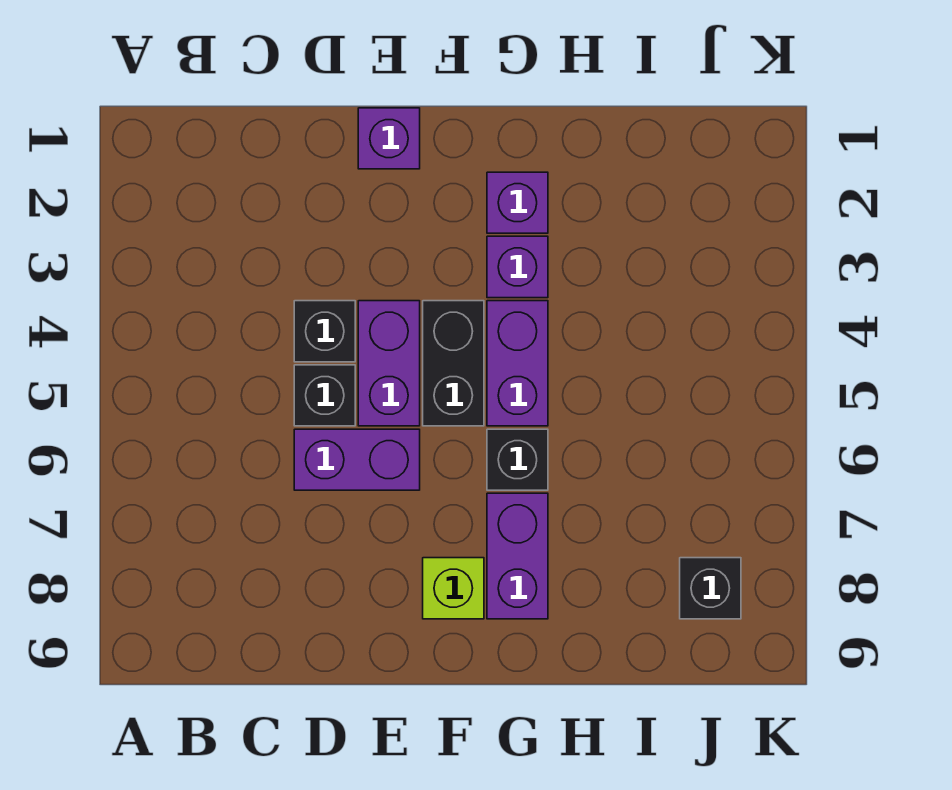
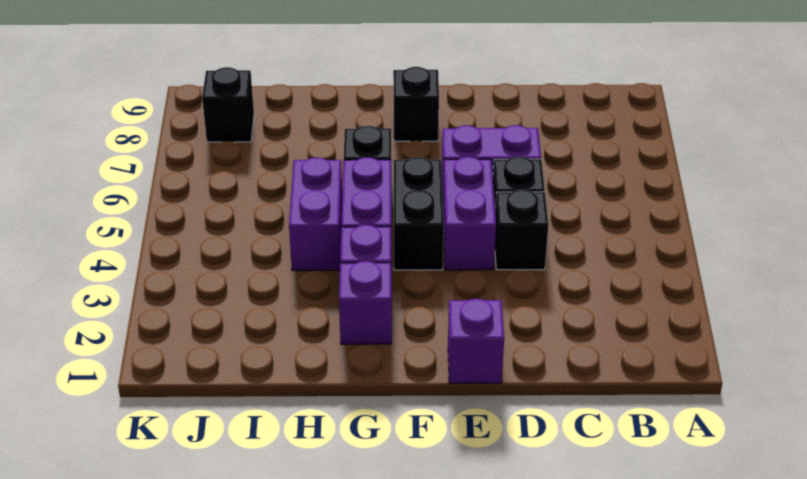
lime 1x1 brick [423,558,484,619] -> black 1x1 brick [393,67,439,141]
purple 1x2 brick [487,493,548,619] -> purple 1x2 brick moved to [289,158,342,271]

